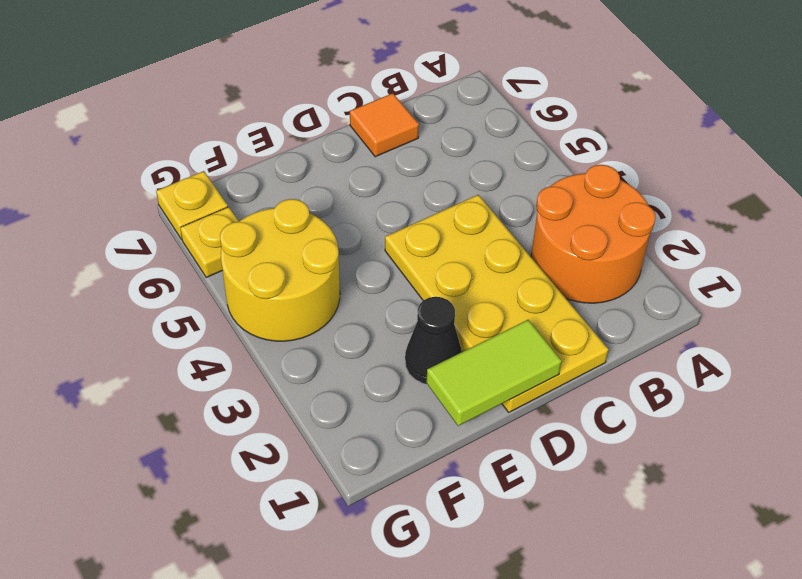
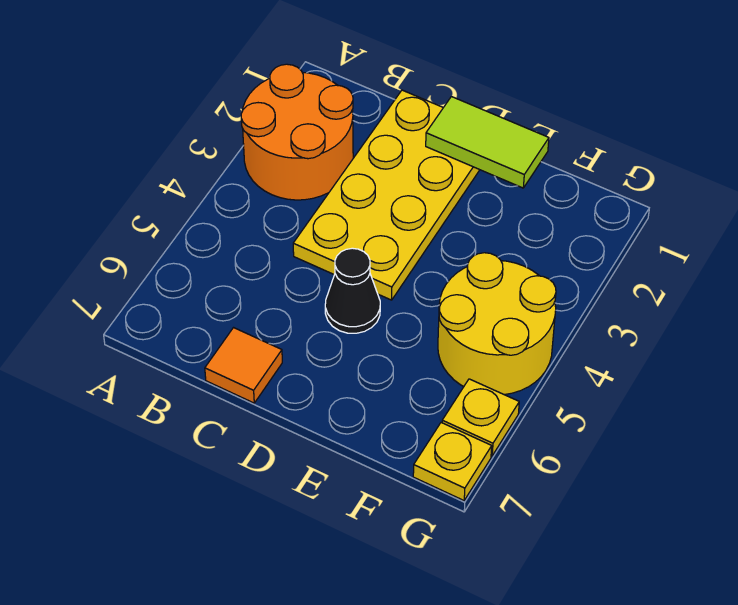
black 1x1 cone [405,297,462,384] -> black 1x1 cone moved to [325,248,380,333]

